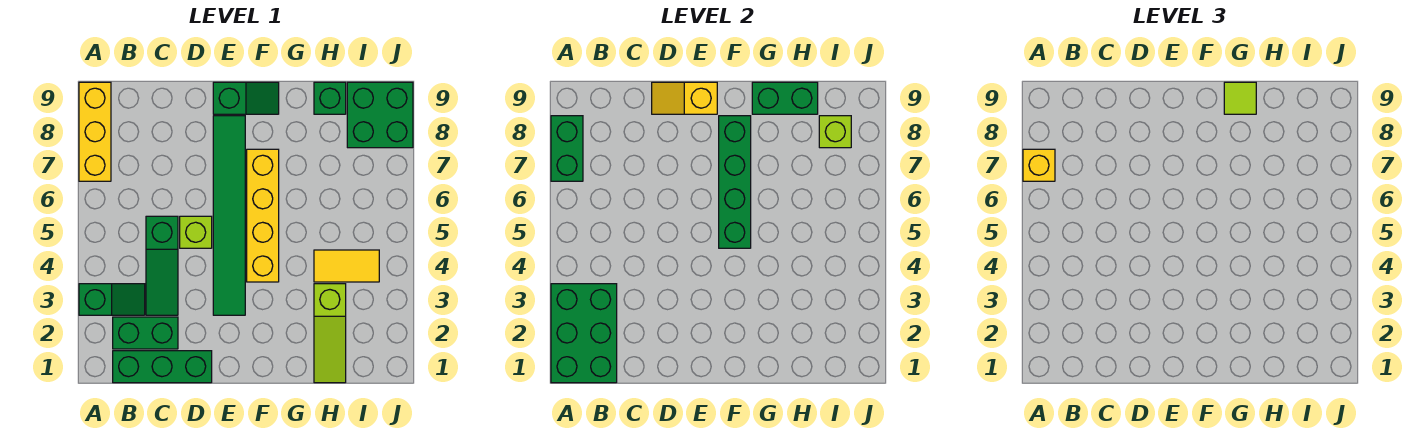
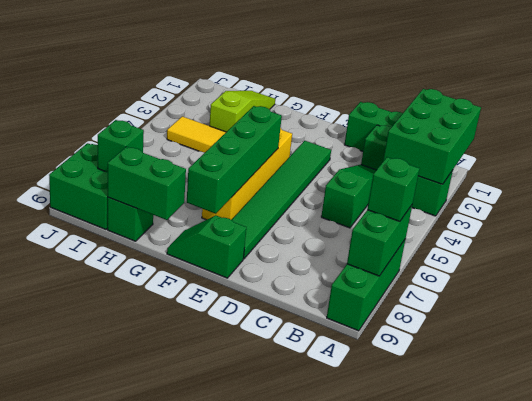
yellow 1x3 brick [79,82,111,181] -> green 1x3 brick [327,240,405,331]
yellow 1x1 brick [1023,149,1055,181] -> green 1x1 brick [367,157,420,221]
lime 1x1 brick [180,216,212,248] -> none
yellow 1x2 slope [652,82,717,114] -> none
lime 1x1 tile [1224,82,1256,114] -> none
lime 1x1 brick [819,116,851,148] -> green 1x1 brick [98,120,144,172]

